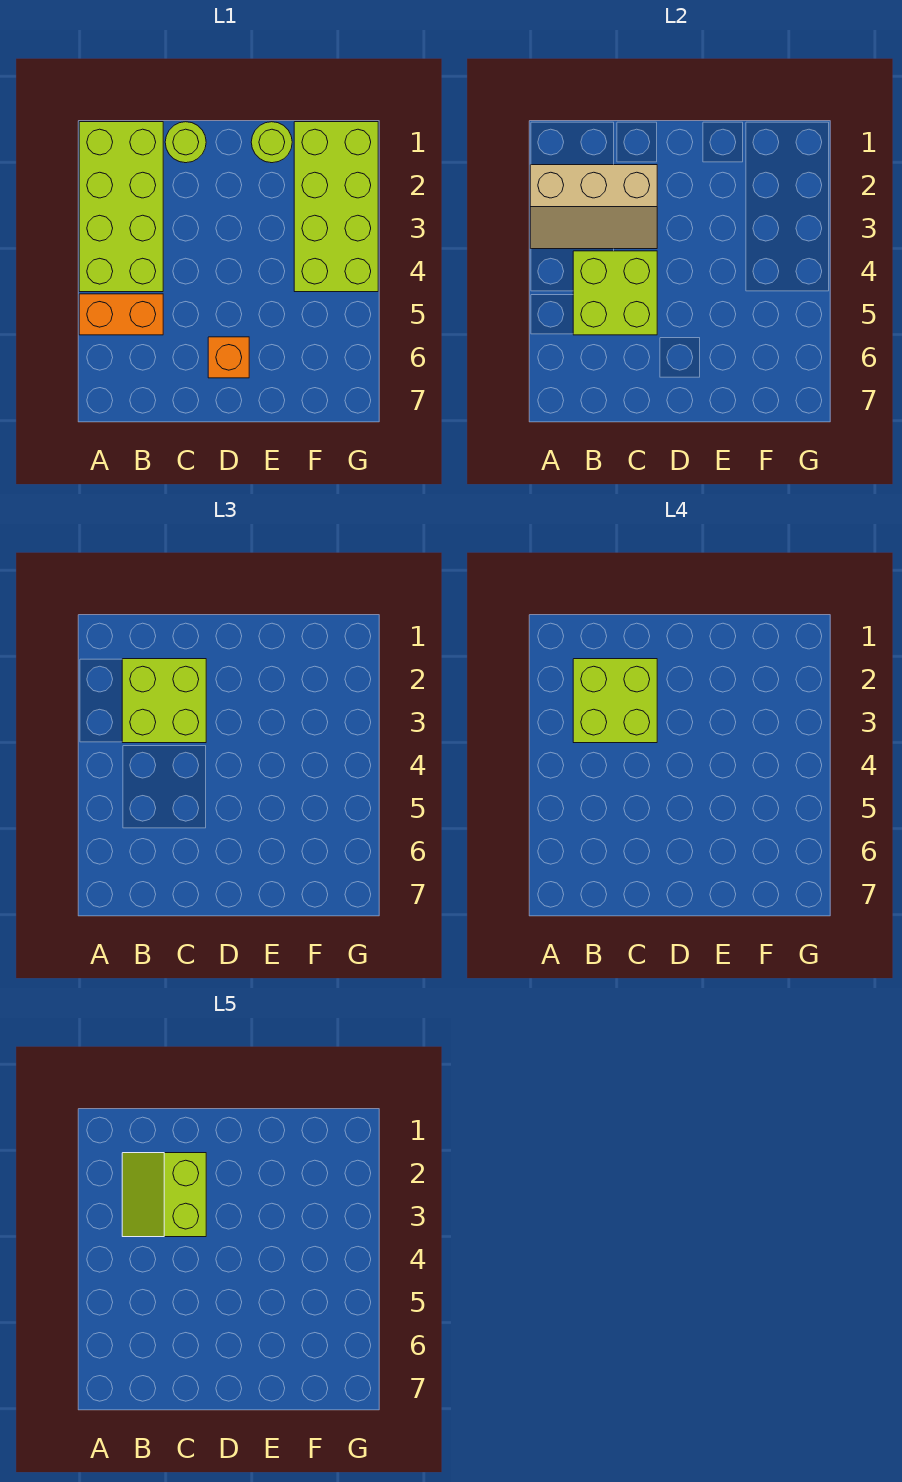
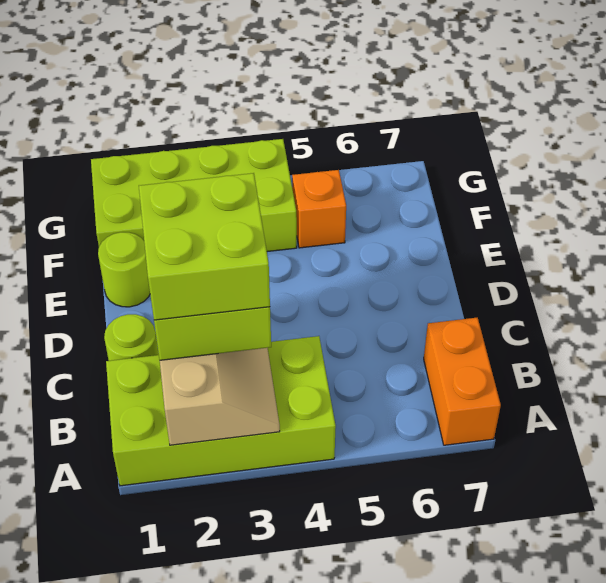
orange 1x2 brick [79,294,163,335] -> orange 1x2 brick moved to [424,318,501,445]
lime 2x2 slope [122,1153,206,1237] -> none
lime 2x2 brick [573,251,657,335] -> none
orange 1x1 brick [208,337,249,378] -> orange 1x1 brick moved to [292,170,346,248]

